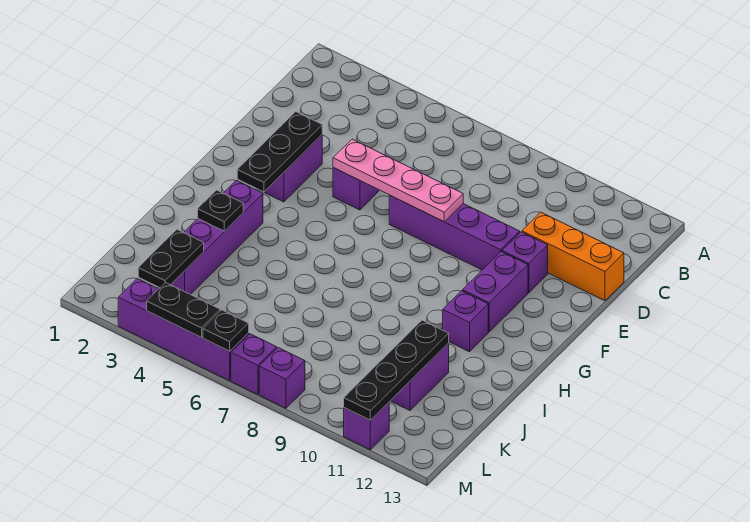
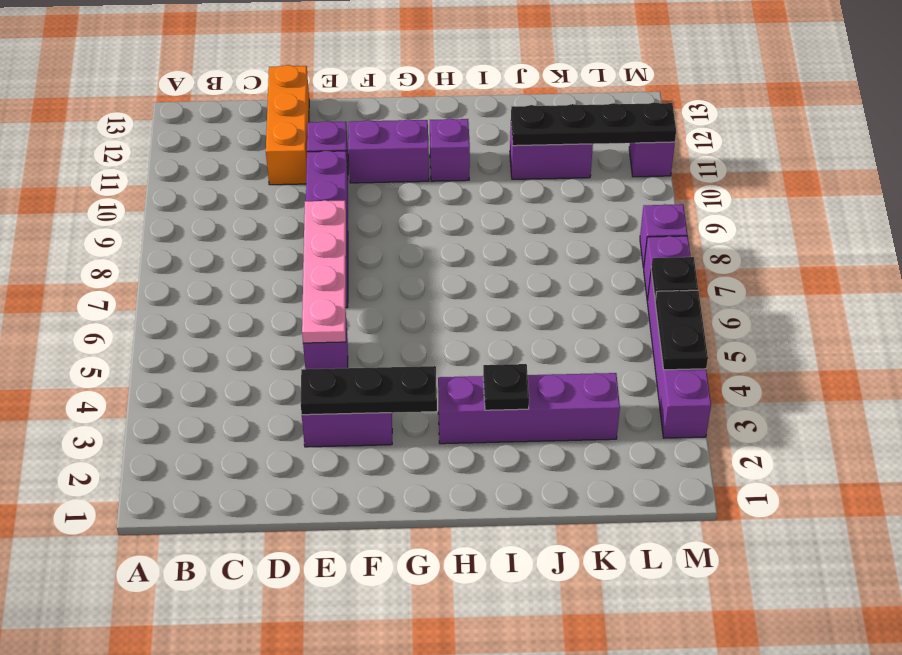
black 1x2 plate [138,230,204,288] -> none

